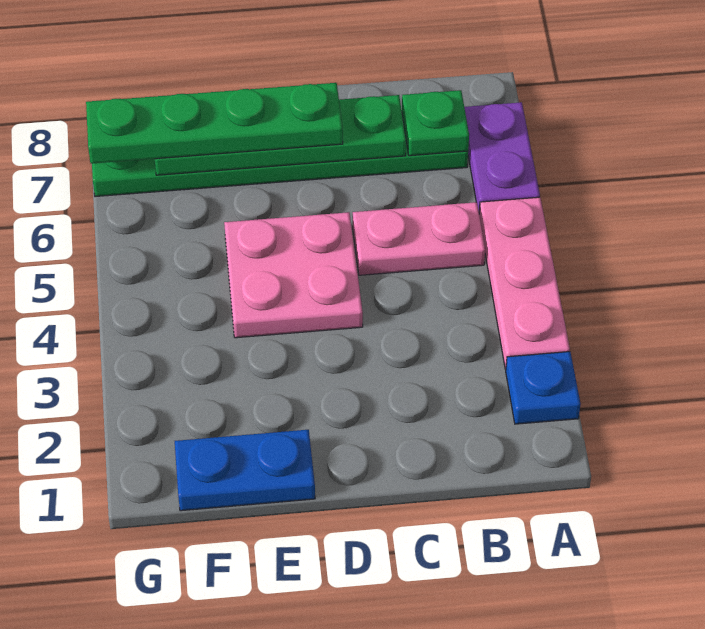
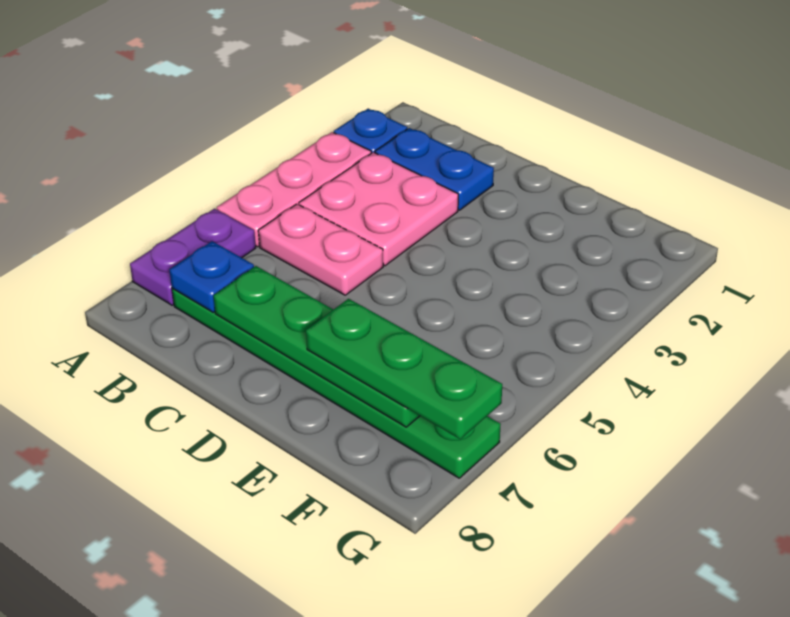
green 1x1 plate [402,90,469,156] -> blue 1x1 plate [170,241,254,312]
pink 2x2 plate [224,212,363,338] -> pink 2x2 plate moved to [299,152,458,266]
green 1x4 plate [86,83,343,164] -> green 1x3 plate [306,299,502,439]
blue 1x2 plate [175,430,315,511] -> blue 1x2 plate moved to [375,128,494,210]

